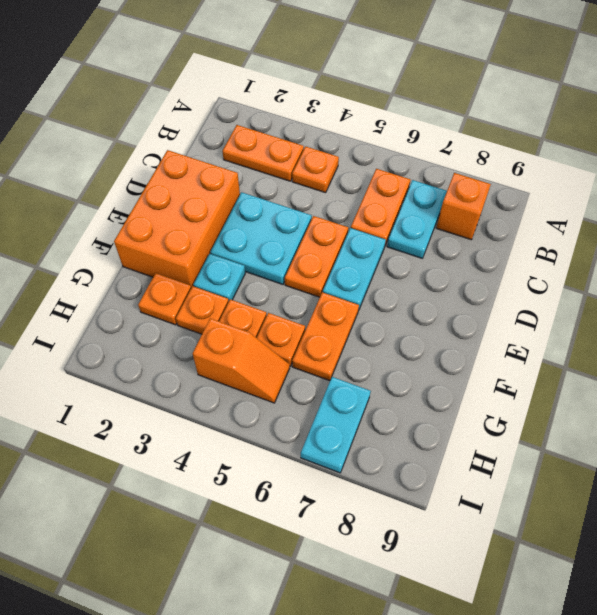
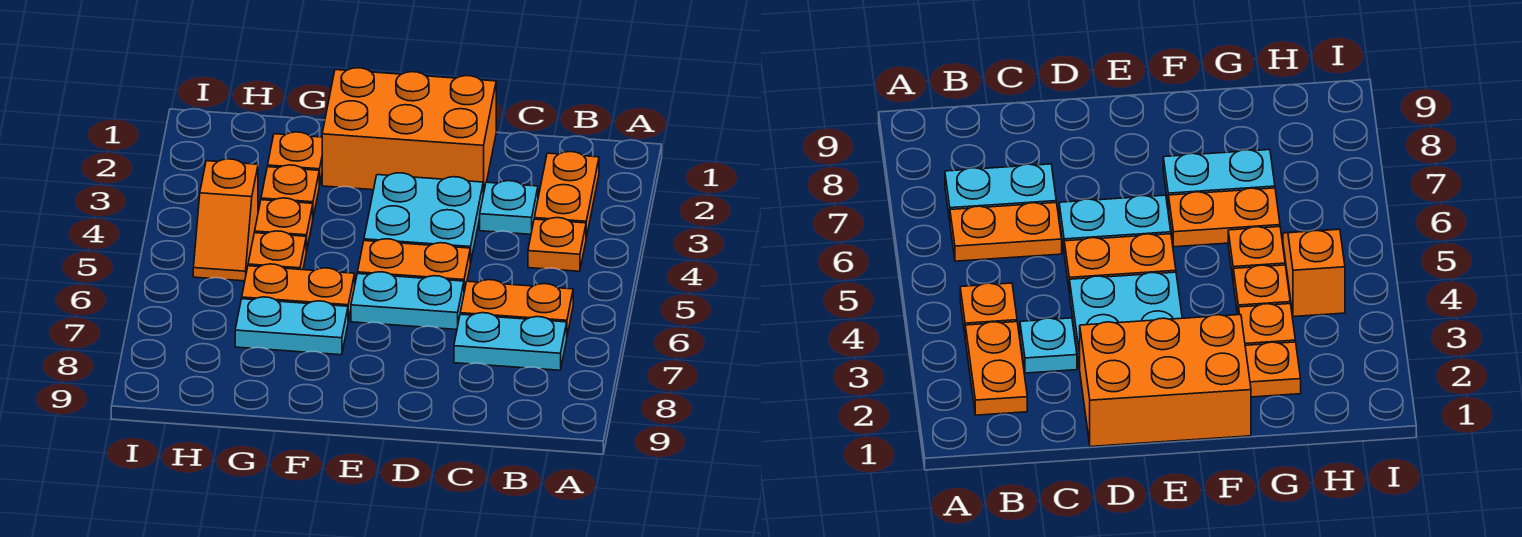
orange 1x1 brick [436,173,491,240] -> none
cyan 1x1 plate [193,254,245,300] -> cyan 1x1 plate moved to [480,181,538,234]
cyan 1x2 plate [301,377,371,473] -> cyan 1x2 plate moved to [235,297,348,355]

